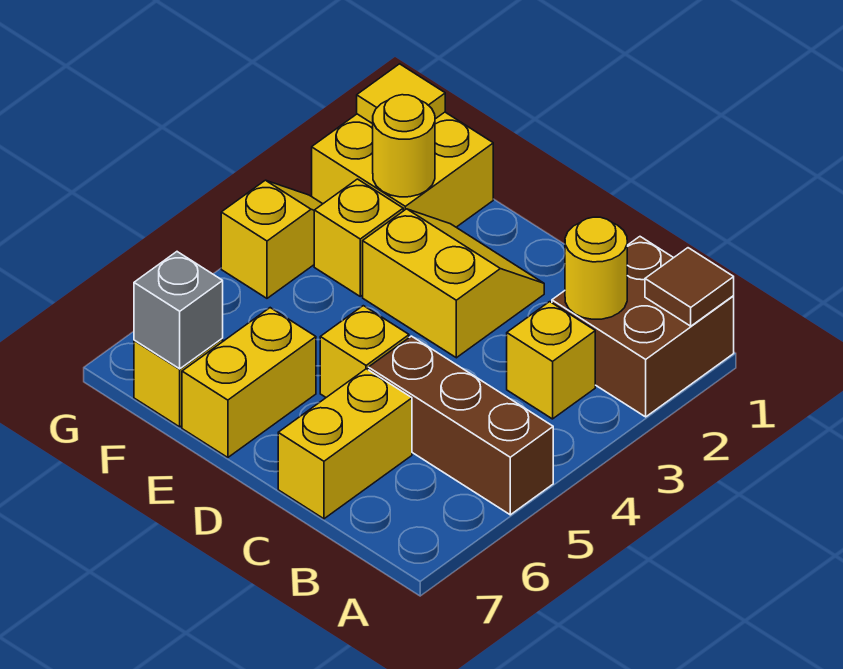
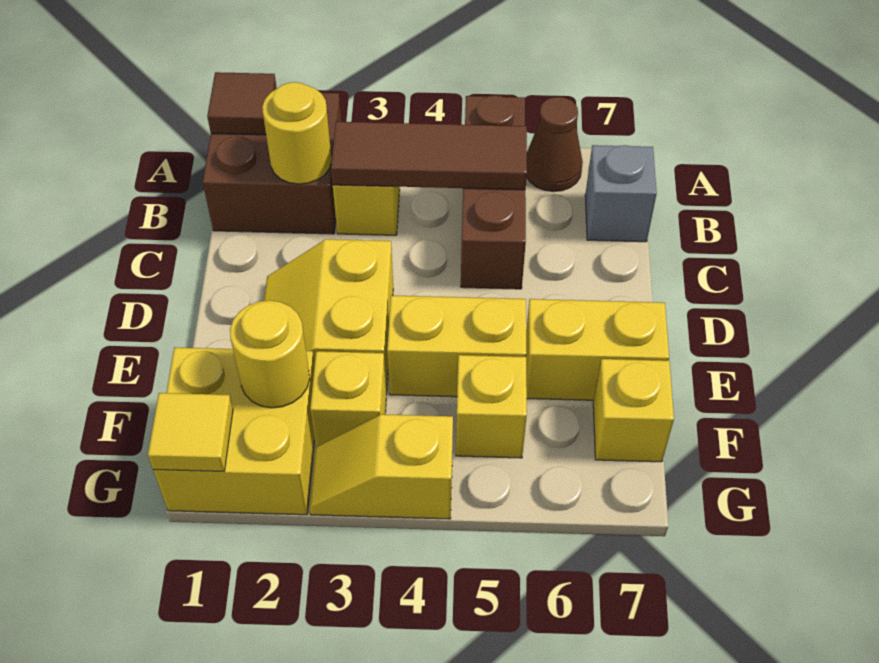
none -> brown 1x1 cone [527,97,583,191]
none -> brown 1x3 tile [331,122,527,190]
yellow 1x2 brick [278,369,412,519] -> yellow 1x2 brick moved to [387,295,526,397]
yellow 1x1 brick [320,306,409,397] -> yellow 1x1 brick moved to [456,355,527,458]
grey 1x1 brick [134,252,223,369] -> grey 1x1 brick moved to [585,145,657,242]

